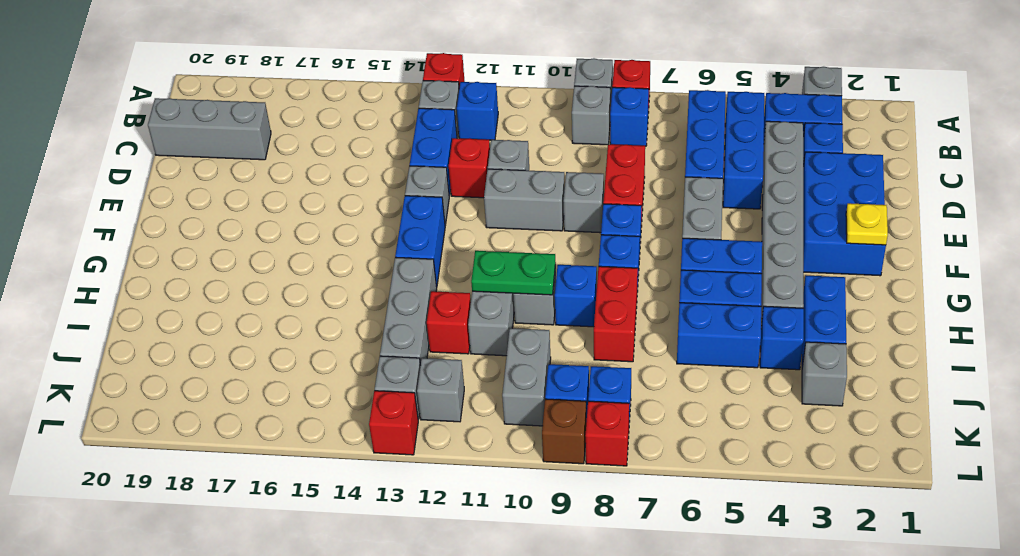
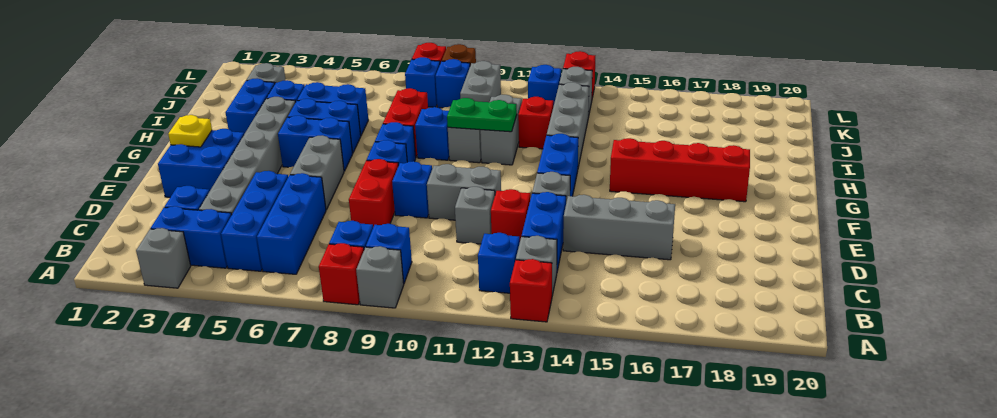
grey 1x1 brick [572,86,610,145] -> blue 1x1 brick [366,224,412,283]
grey 1x3 brick [148,98,271,160] -> grey 1x3 brick moved to [563,195,675,260]
blue 2x3 brick [803,152,886,276] -> blue 2x2 brick [158,129,244,197]
grey 1x1 brick [564,172,604,233] -> blue 1x1 brick [392,161,432,218]
none -> red 1x4 brick [610,138,750,202]
grey 1x1 brick [417,358,464,422] -> blue 1x1 brick [528,65,561,106]

